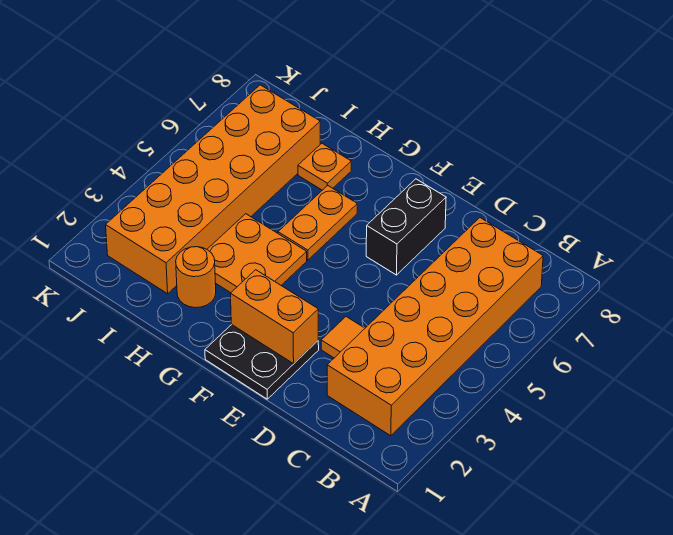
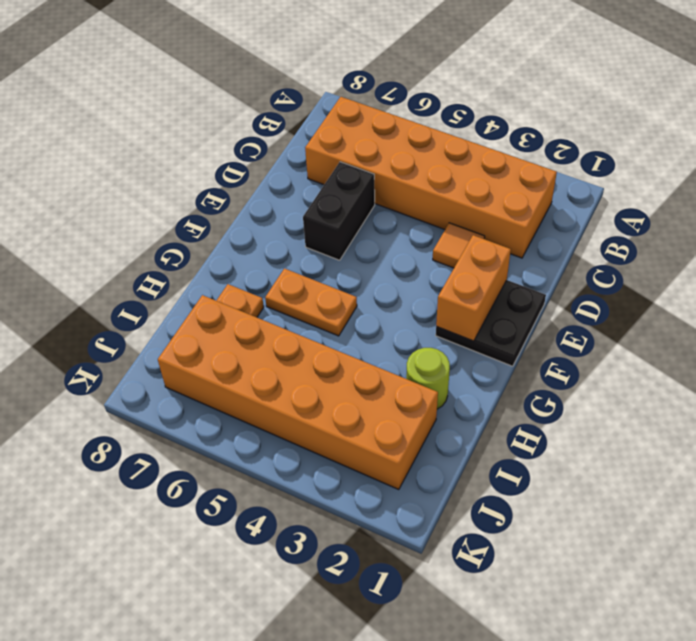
black 1x2 brick [366,179,446,275] -> black 1x2 brick turned to [303,162,375,260]
orange 2x2 plate [207,214,307,293] -> none
orange 1x1 round brick [176,247,216,308] -> lime 1x1 round brick [406,348,450,409]

